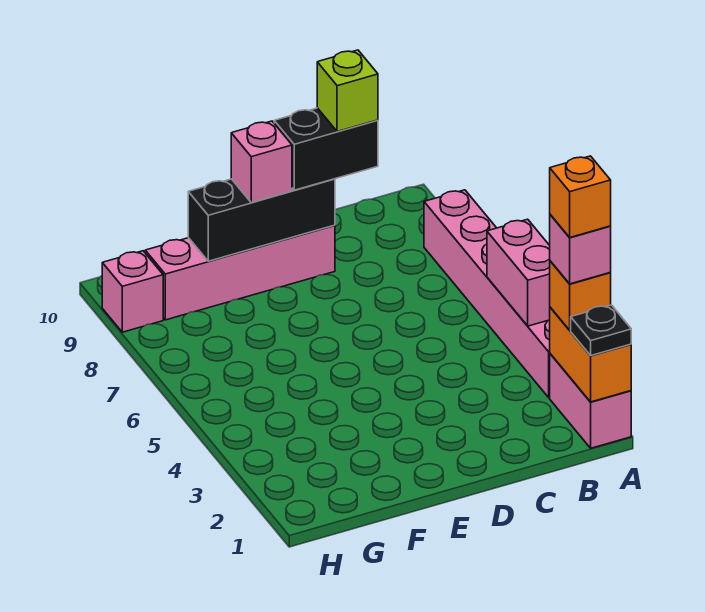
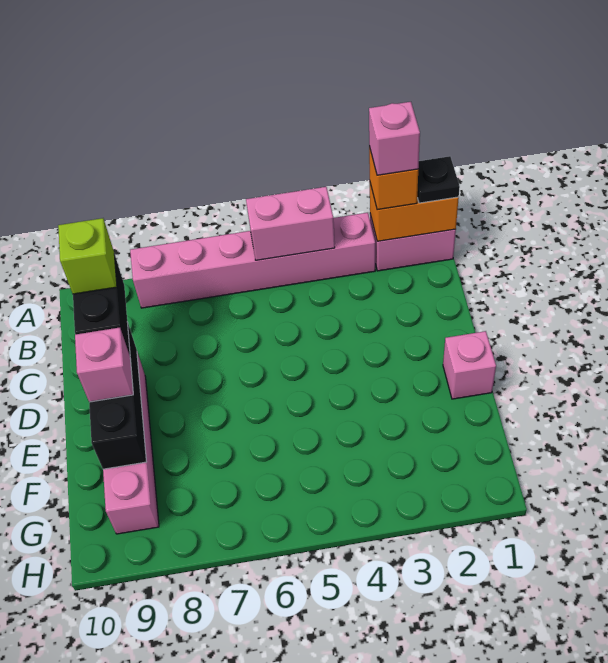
orange 1x1 brick [550,156,611,237] -> none
pink 1x1 brick [102,251,163,332] -> pink 1x1 brick moved to [443,331,496,399]

